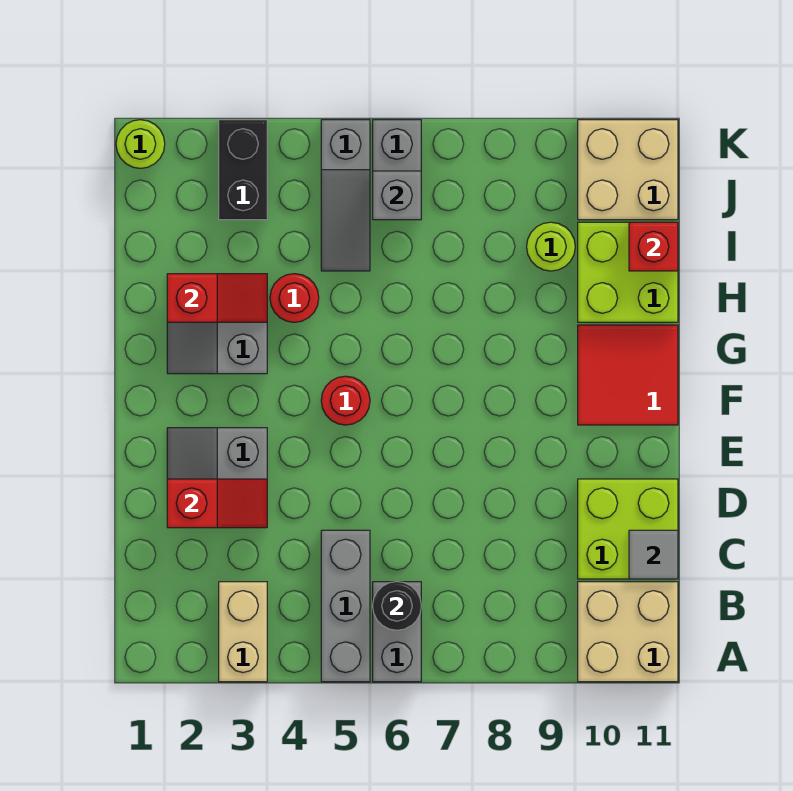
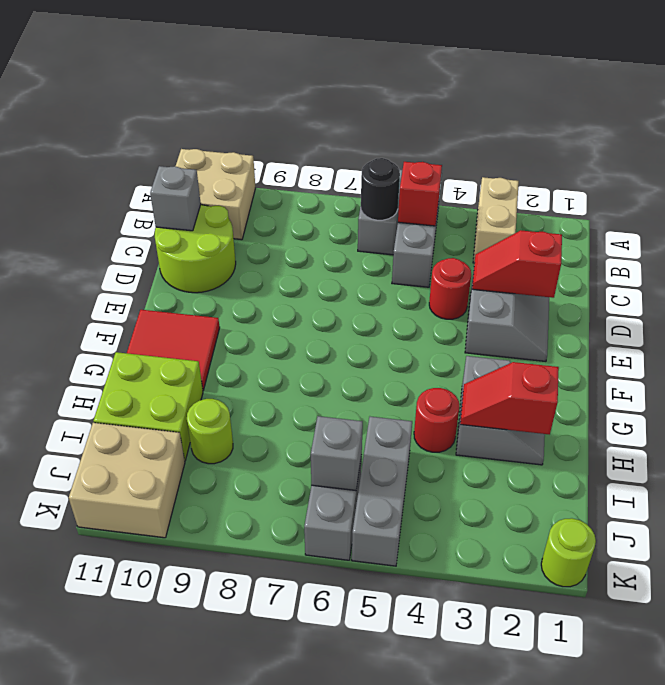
lime 2x2 brick [578,479,678,579] -> lime 2x2 round brick [155,205,236,293]
grey 1x1 tile [629,530,678,579] -> grey 1x1 brick [150,166,201,231]
red 1x1 round brick [321,376,370,425] -> red 1x1 round brick moved to [429,258,471,319]
grey 1x3 slope [321,120,370,271] -> grey 1x3 brick [352,417,412,566]
red 1x1 brick [629,222,678,271] -> red 1x1 brick moved to [398,162,442,226]
black 1x2 brick [219,120,267,220] -> none

